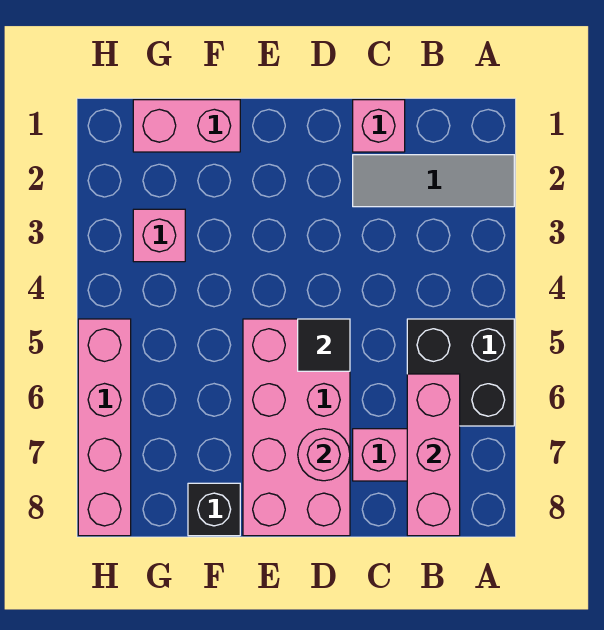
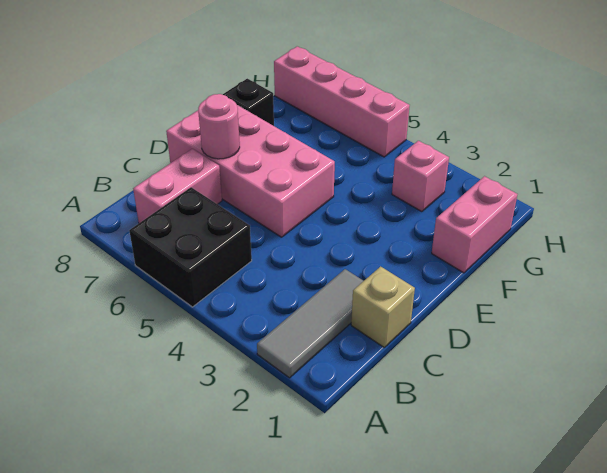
pink 1x3 brick [407,374,460,536] -> none
pink 1x1 brick [353,100,405,152] -> tan 1x1 brick [351,266,415,347]
black 1x1 tile [298,319,350,371] -> none

